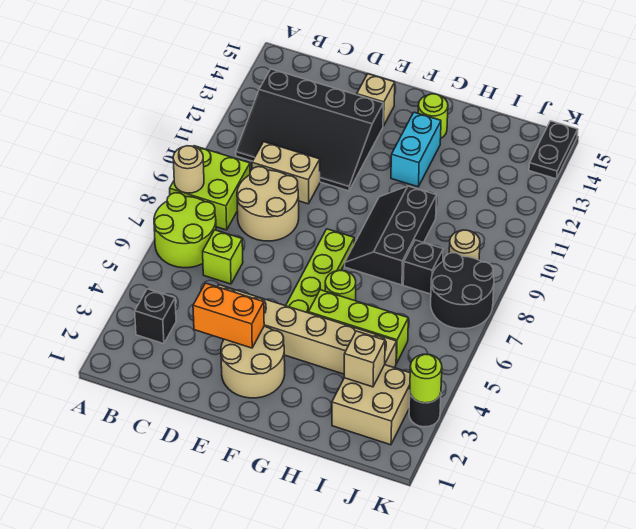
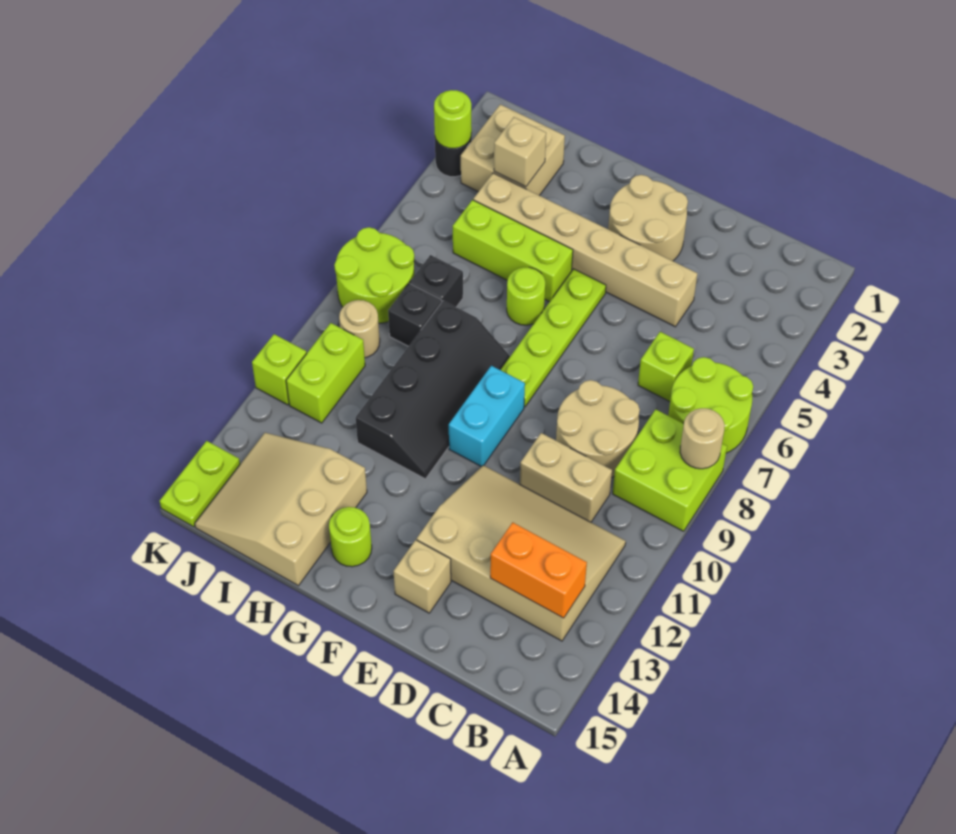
black 1x1 brick [135,289,176,344] -> black 1x1 brick moved to [410,255,463,307]
black 3x4 slope [236,69,383,191] -> tan 3x4 slope [417,465,626,641]
orange 1x2 brick [193,283,264,348] -> orange 1x2 brick moved to [490,522,587,618]
black 2x3 slope [345,186,437,285] -> black 2x4 slope [356,301,510,479]
cyan 1x2 brick [391,112,441,187] -> cyan 1x2 brick moved to [449,366,525,467]
none -> tan 3x3 slope [195,433,367,586]
black 2x2 round brick [431,253,494,329] -> lime 2x2 round brick [334,227,414,323]
none -> lime 1x2 brick [286,323,365,423]
none -> lime 1x1 brick [252,334,307,405]
black 1x2 plate [529,121,578,179] -> lime 1x2 plate [160,441,240,527]

